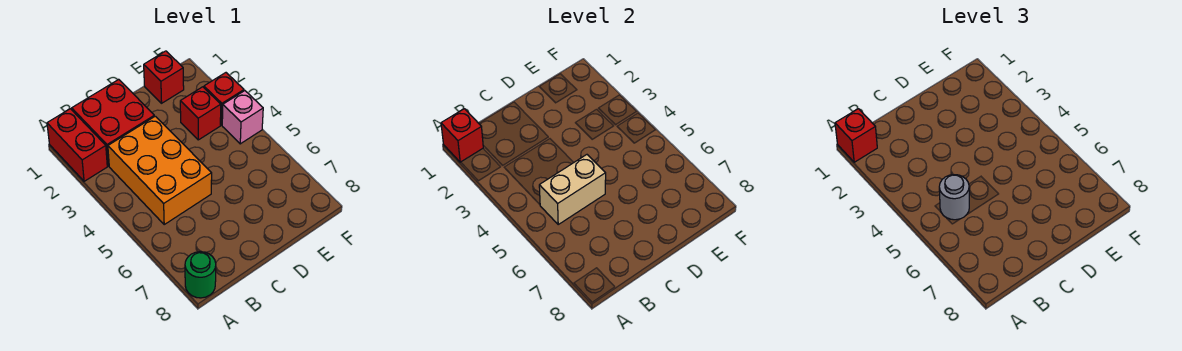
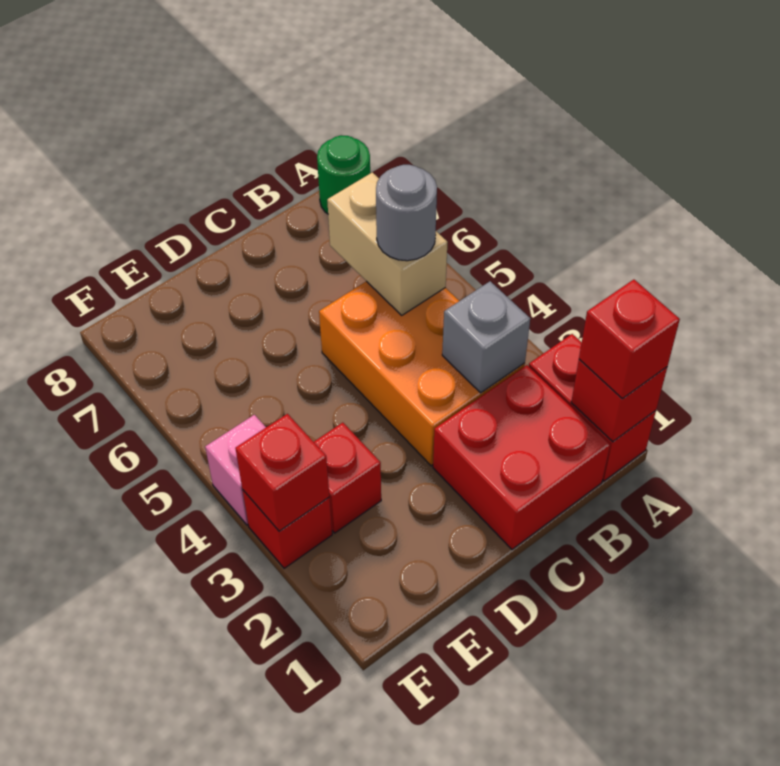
none -> grey 1x1 brick [442,281,530,393]
tan 1x2 brick [539,155,606,224] -> tan 1x2 brick turned to [327,172,448,315]
red 1x1 brick [144,51,184,103] -> red 1x1 brick moved to [235,414,329,531]

